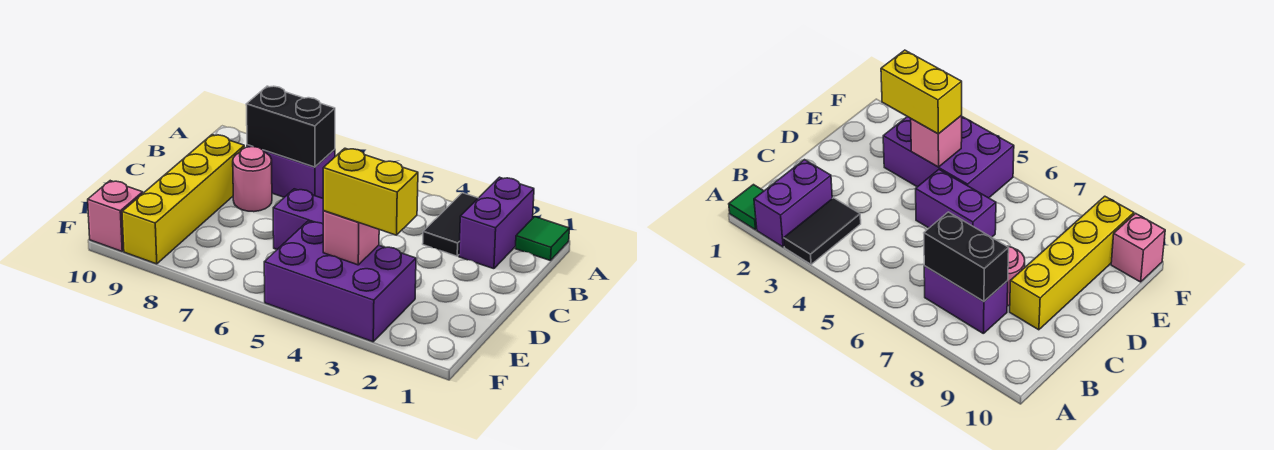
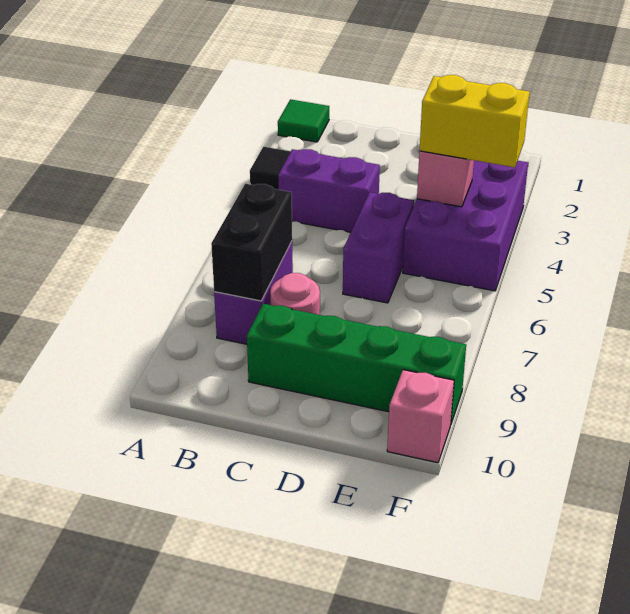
purple 1x2 brick [459,177,534,269] -> purple 1x2 brick moved to [278,149,380,232]
yellow 1x4 brick [122,135,244,264] -> green 1x4 brick [247,304,466,423]
yellow 1x2 brick [323,148,418,235] -> yellow 1x2 brick turned to [420,75,530,167]

